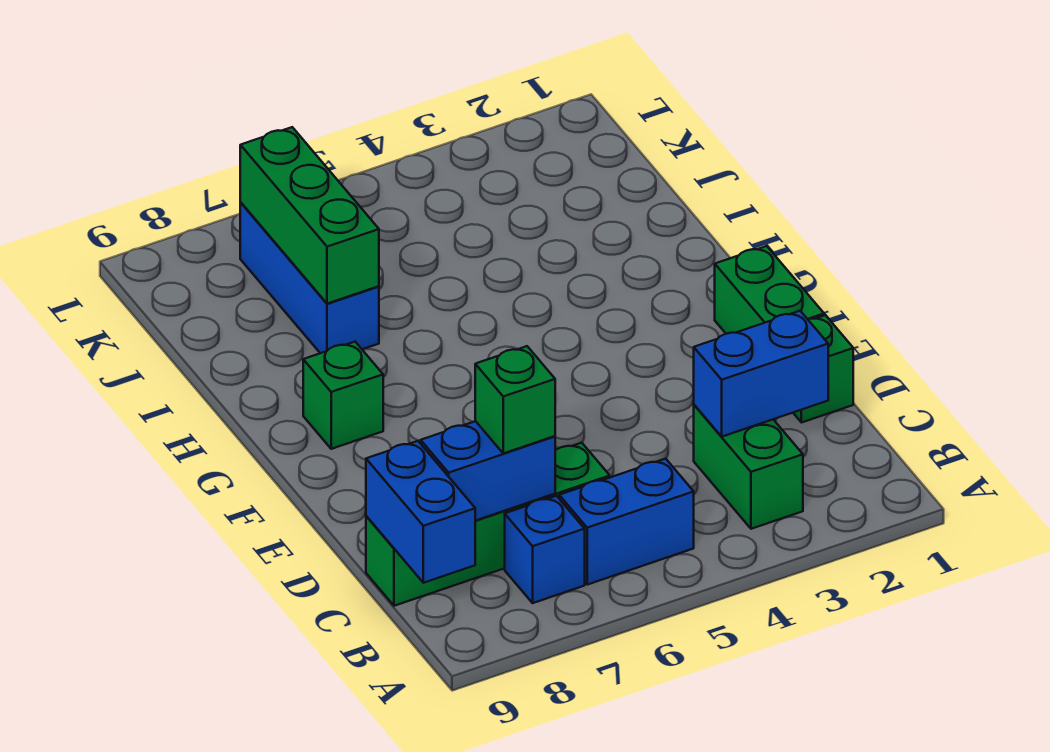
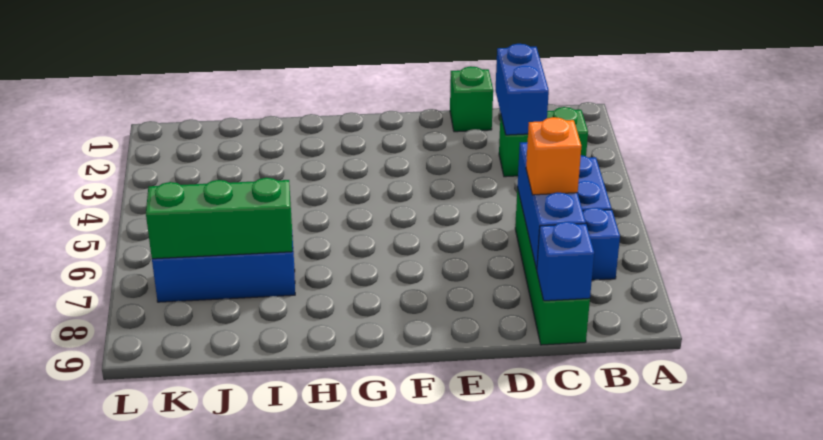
blue 1x2 brick [366,441,475,583] -> blue 1x1 brick [537,222,594,301]
blue 1x2 brick [421,421,555,521] -> blue 1x3 brick [517,142,586,269]
green 1x1 brick [475,346,555,453] -> orange 1x1 brick [526,117,581,195]
green 1x2 brick [715,246,824,334] -> none
green 1x1 brick [303,342,383,449] -> none

